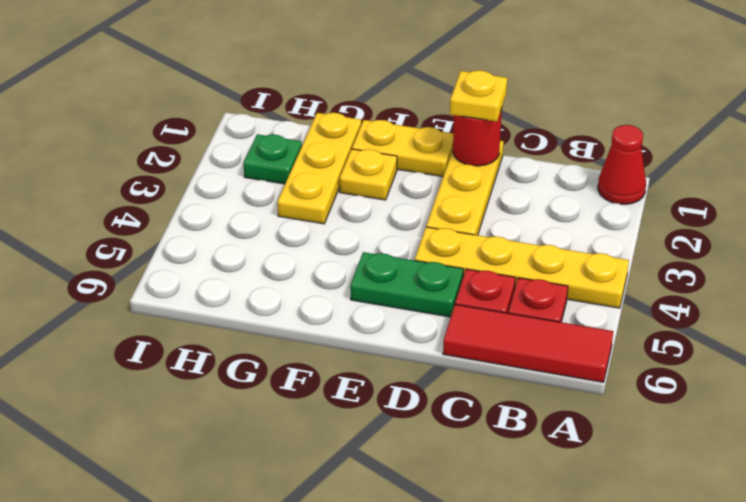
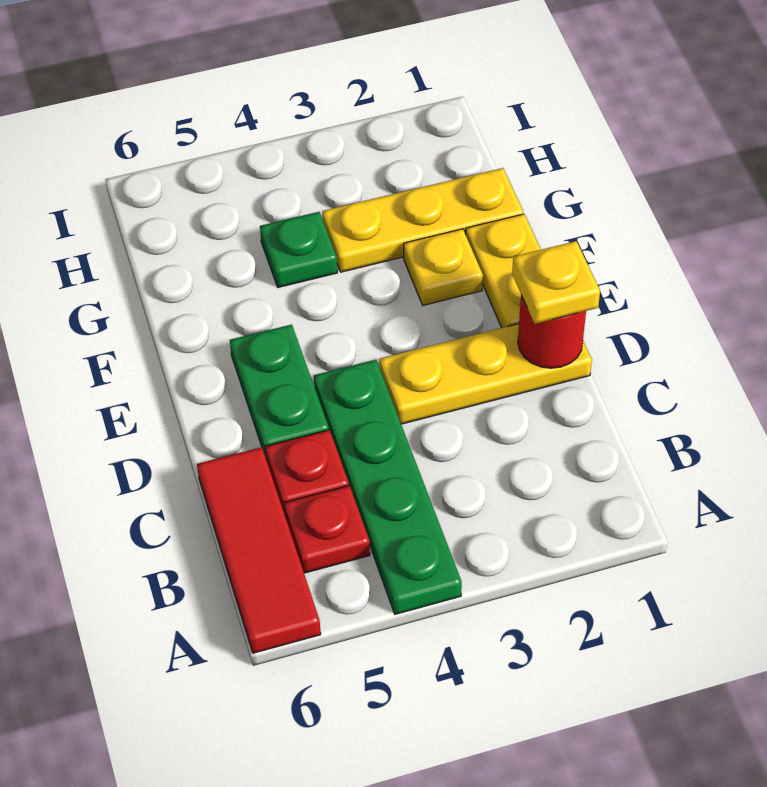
red 1x1 cone [598,125,646,204] -> none
yellow 1x4 plate [415,227,629,308] -> green 1x4 plate [314,360,462,614]
green 1x1 plate [244,134,302,184] -> green 1x1 plate moved to [260,212,337,287]

